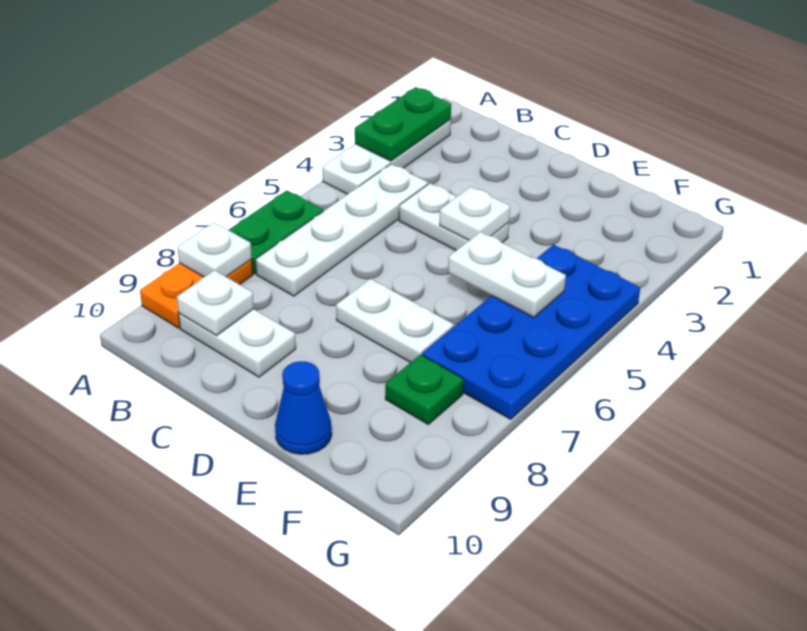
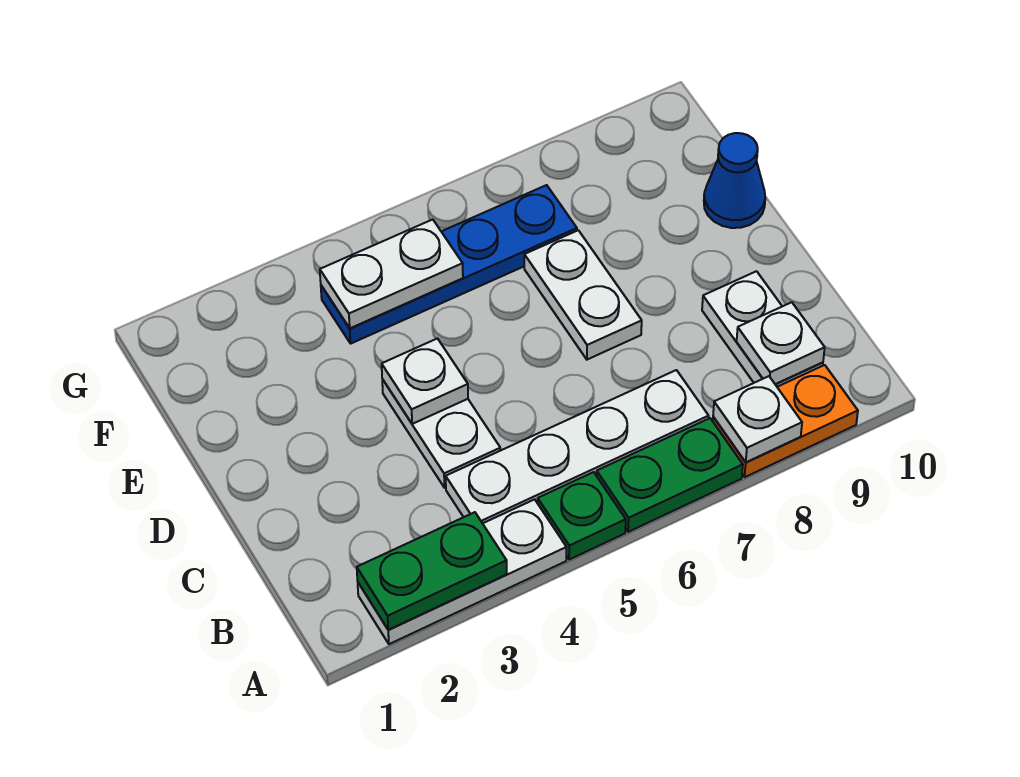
white 1x2 plate [448,232,566,317] -> white 1x2 plate turned to [320,220,463,328]
blue 2x4 plate [422,245,640,419] -> blue 1x4 plate [321,185,577,343]
green 1x1 plate [385,355,464,424] -> green 1x1 plate moved to [538,472,626,560]

